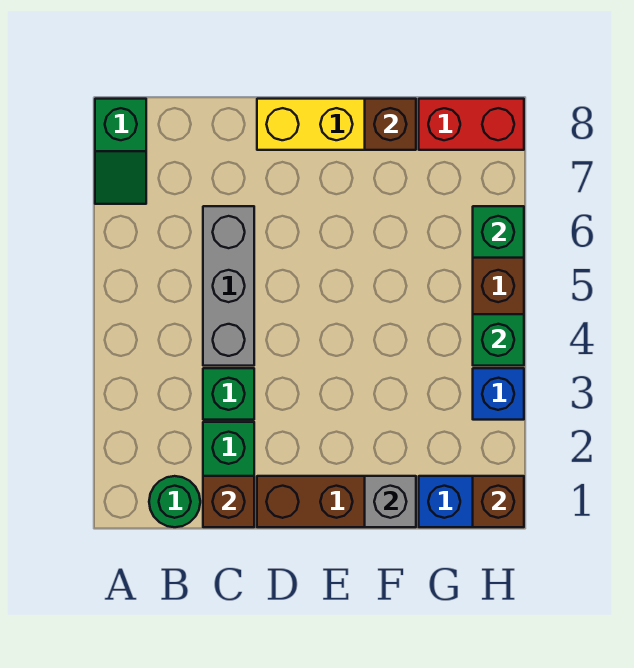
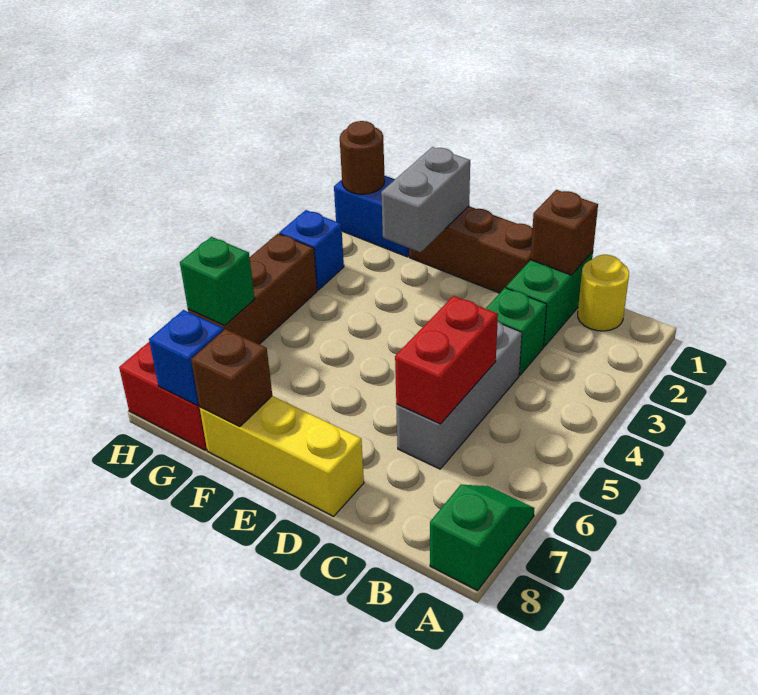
green 1x1 round brick [149,476,200,527] -> yellow 1x1 round brick [578,255,629,331]
none -> red 1x2 brick [395,296,498,424]
grey 1x1 brick [365,476,416,527] -> grey 1x2 brick [381,147,470,252]
none -> blue 1x1 brick [149,310,224,405]
brown 1x1 brick [473,476,524,527] -> brown 1x1 round brick [340,121,385,194]
green 1x1 brick [473,314,524,366] -> none

